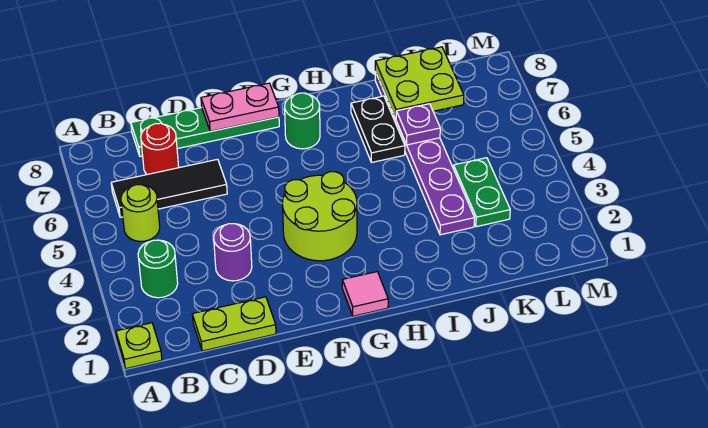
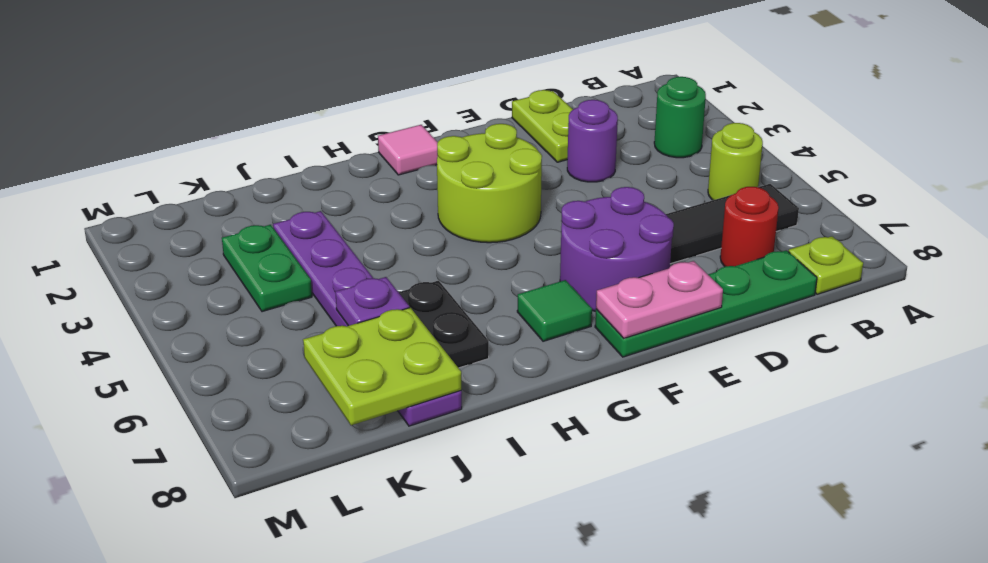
lime 1x1 plate [116,323,162,369] -> lime 1x1 plate moved to [788,236,863,294]
lime 1x2 plate [192,297,276,351] -> lime 1x2 plate turned to [512,90,573,162]
none -> purple 2x2 round brick [560,187,674,311]
green 1x1 round brick [285,93,320,149] -> green 1x1 tile [517,280,592,341]

